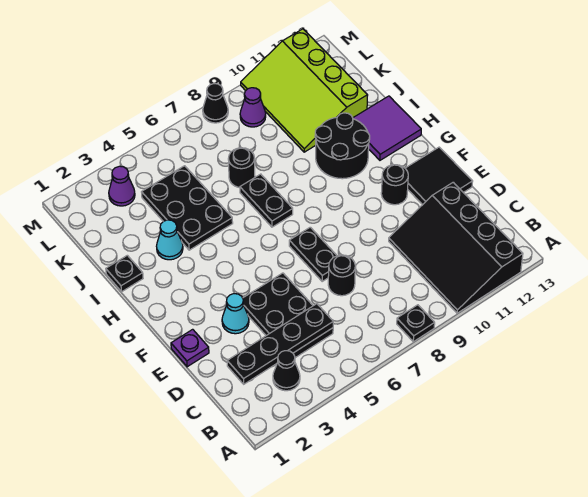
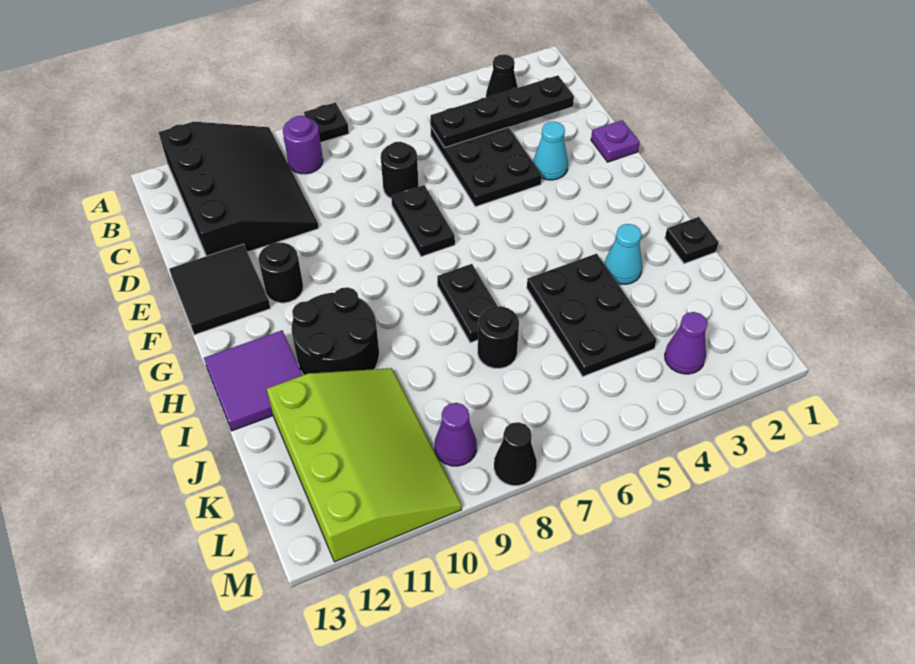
none -> purple 1x1 round brick [283,116,323,174]

